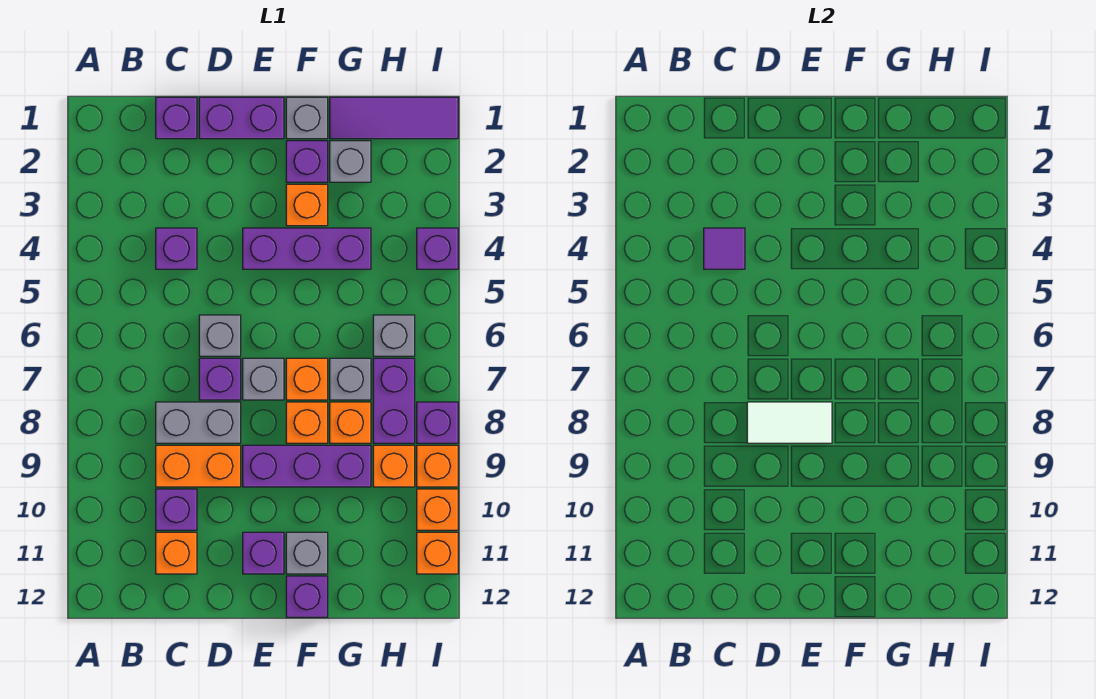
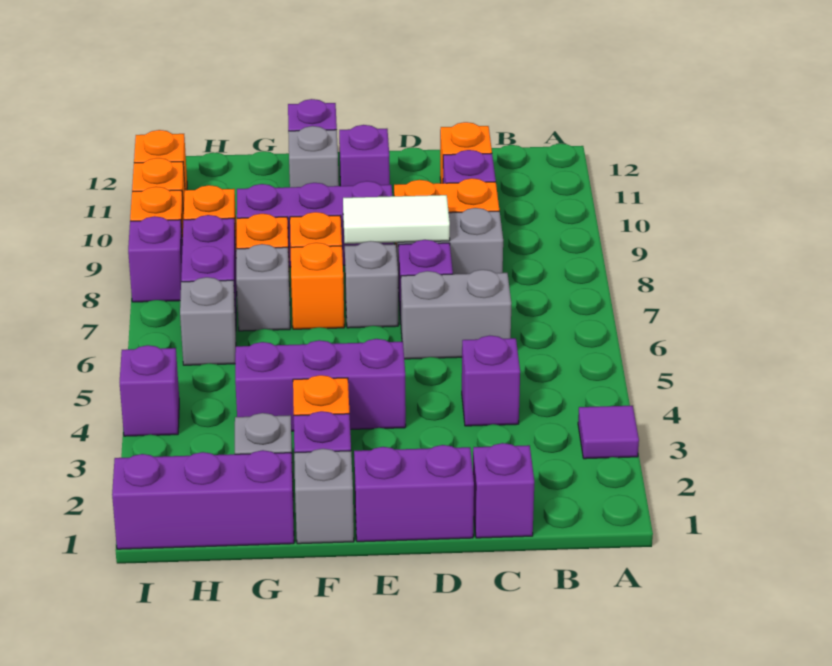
purple 1x1 tile [704,228,745,269] -> purple 1x1 tile moved to [578,406,639,459]
grey 1x1 brick [199,315,241,356] -> grey 1x2 brick [401,270,511,359]
purple 1x3 tile [330,97,458,139] -> purple 1x3 brick [112,450,294,549]

